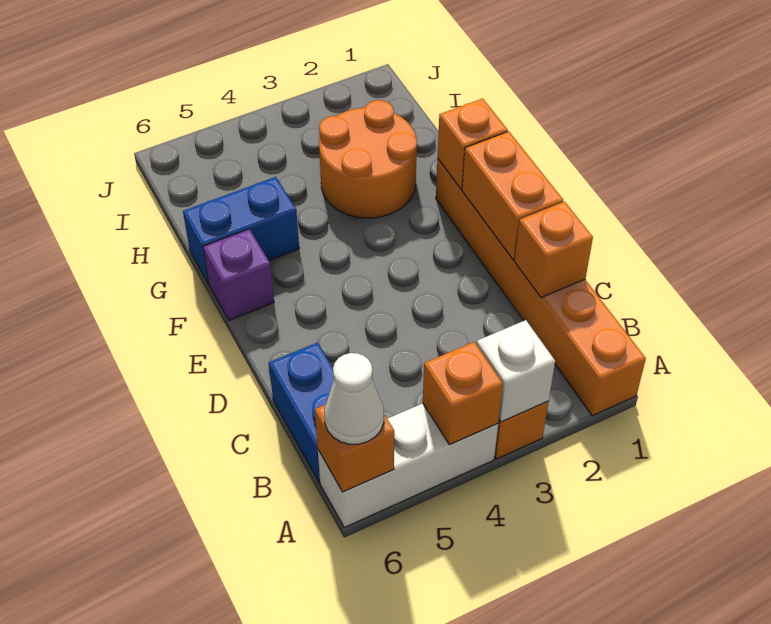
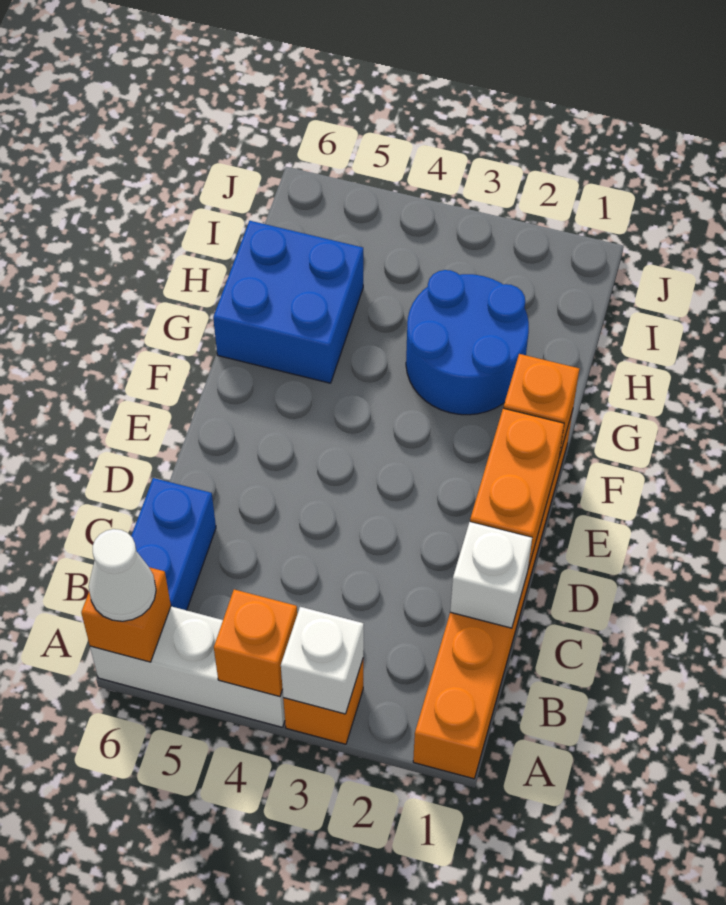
orange 1x1 brick [515,202,593,298] -> white 1x1 brick [450,522,532,628]
purple 1x1 brick [203,229,274,320] -> none
orange 2x2 round brick [319,100,417,218] -> blue 2x2 round brick [406,270,529,415]
blue 1x2 brick [183,177,299,284] -> blue 2x2 brick [213,221,363,383]

